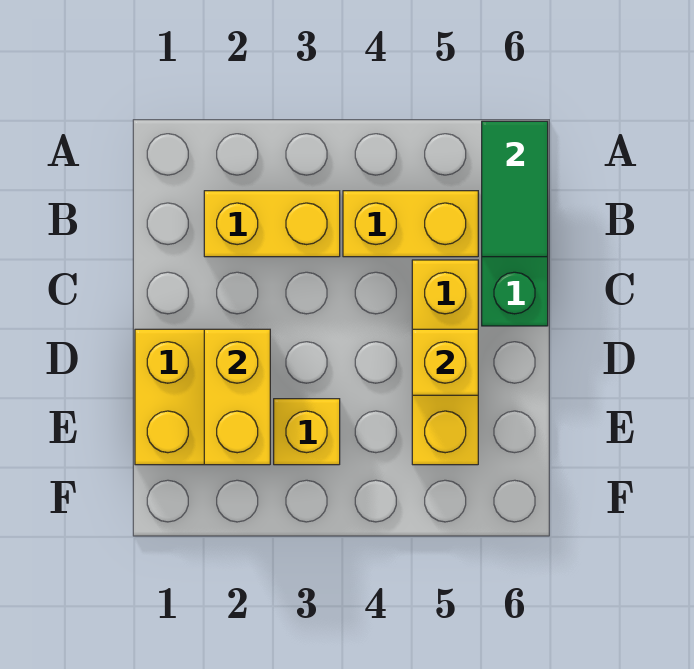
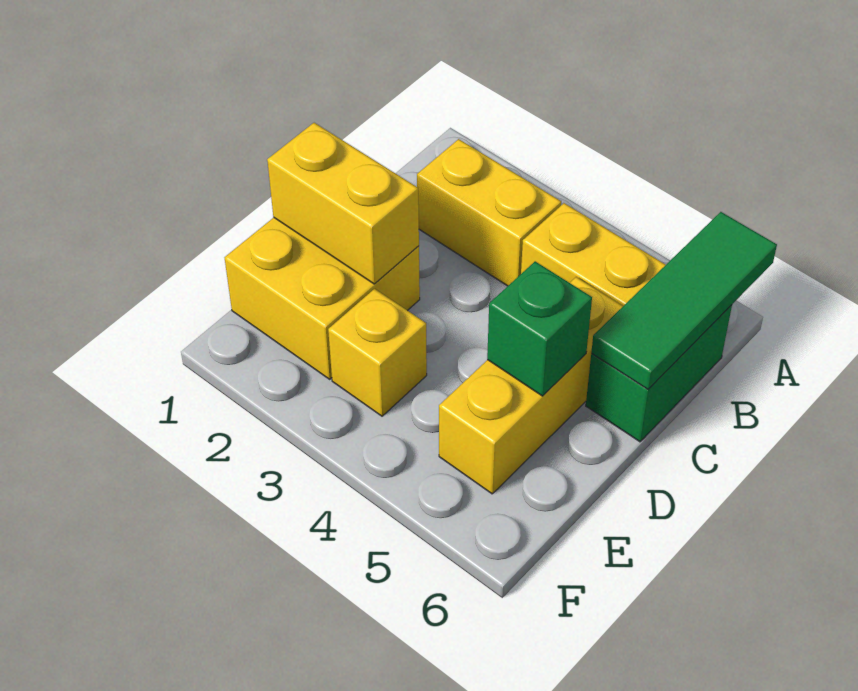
green 1x2 tile [482,121,548,257] -> green 1x3 tile [591,212,777,389]
yellow 1x2 brick [204,329,270,465] -> yellow 1x2 brick turned to [267,123,419,284]
yellow 1x1 brick [412,329,478,395] -> green 1x1 brick [487,261,592,396]

